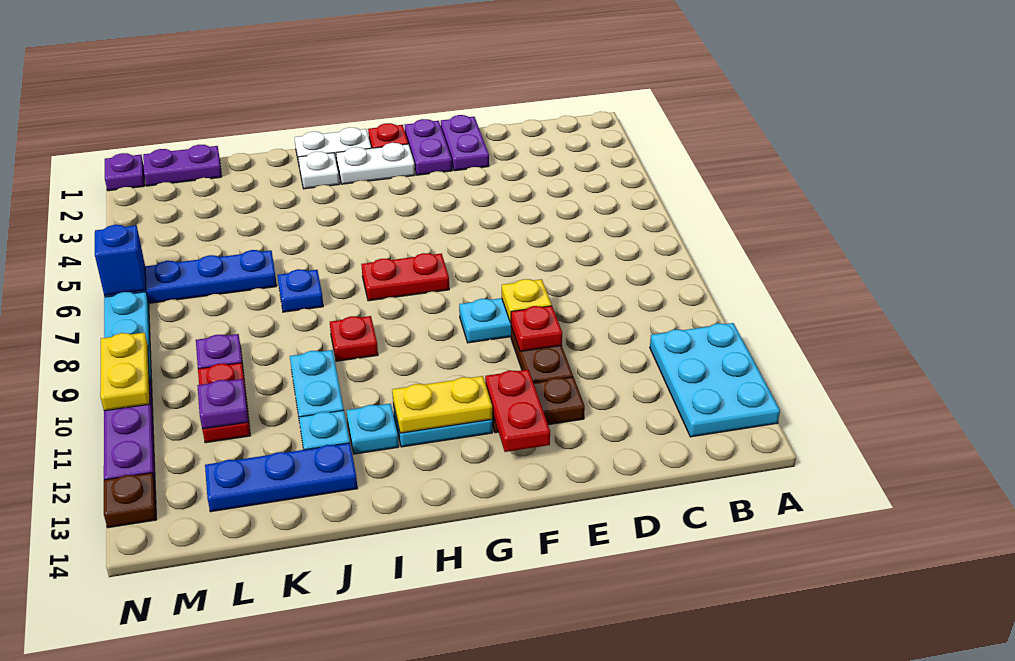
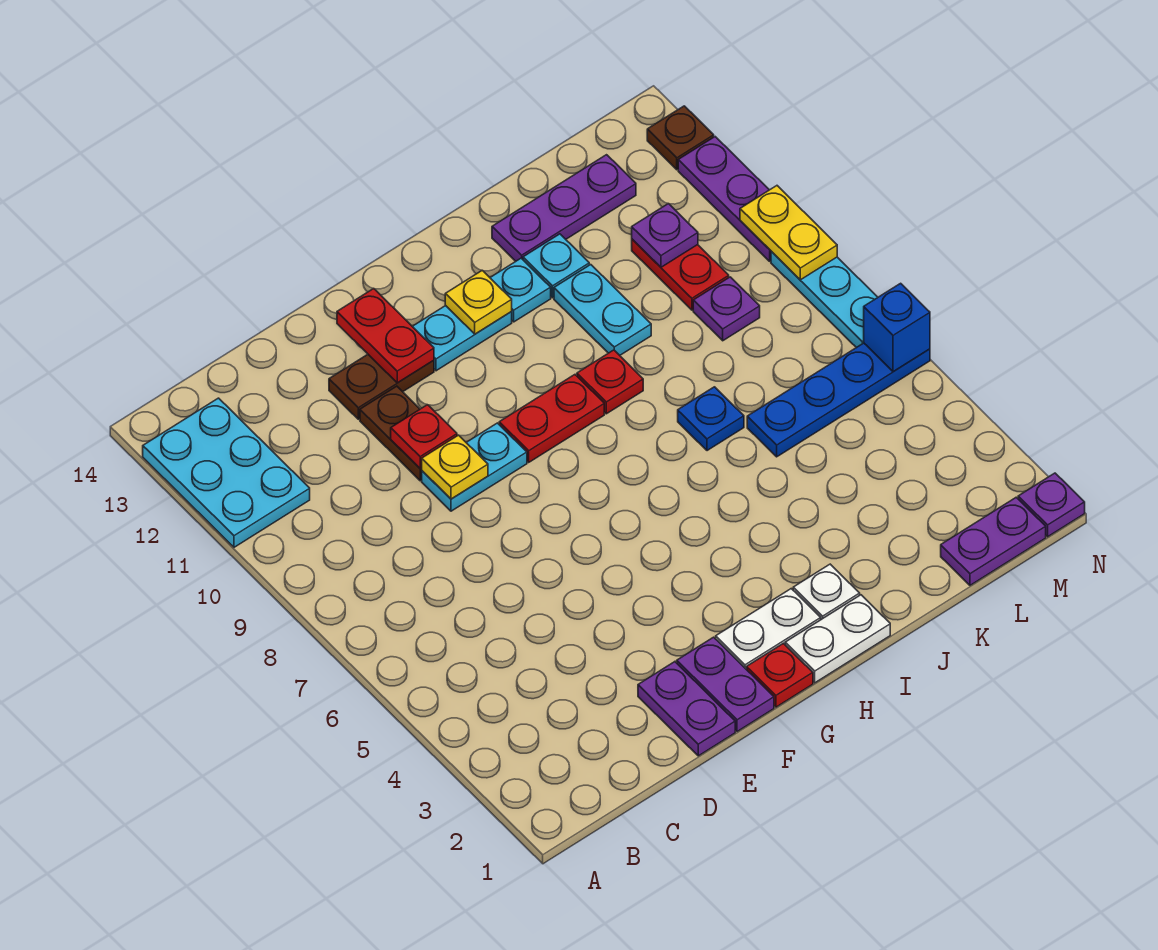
red 1x2 plate [361,253,449,301] -> red 1x2 plate moved to [499,375,604,462]
yellow 1x2 plate [392,376,492,433] -> yellow 1x1 plate [445,270,512,334]
blue 1x3 plate [205,443,358,512] -> purple 1x3 plate [492,155,636,261]

